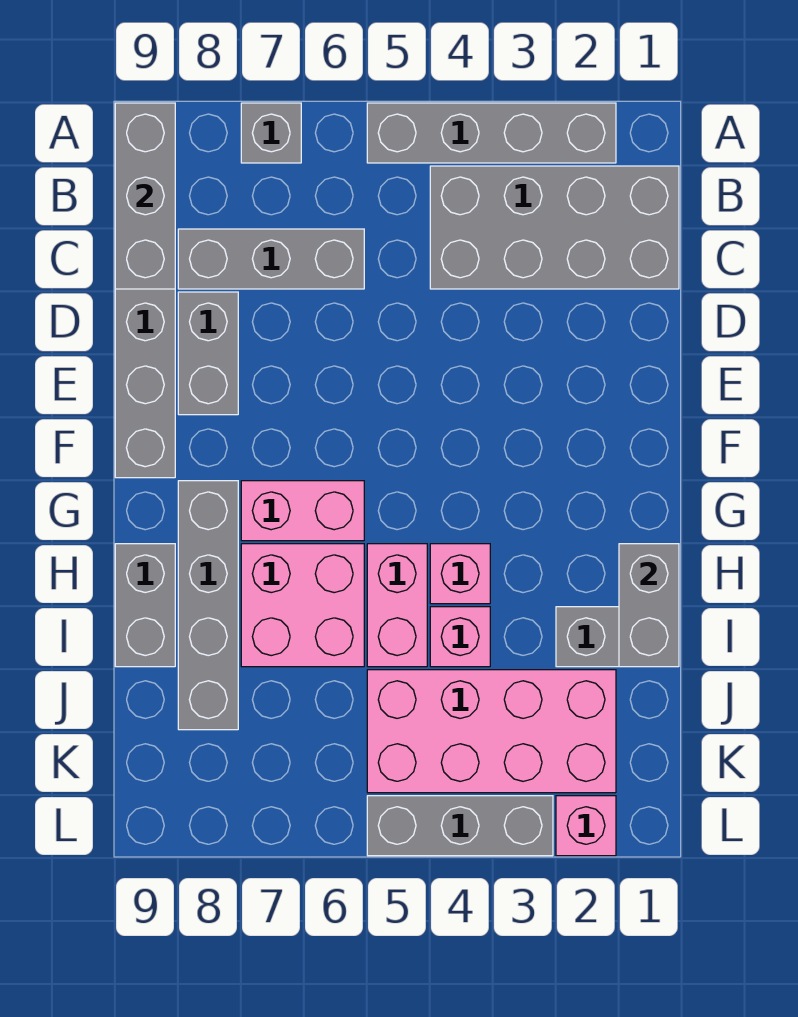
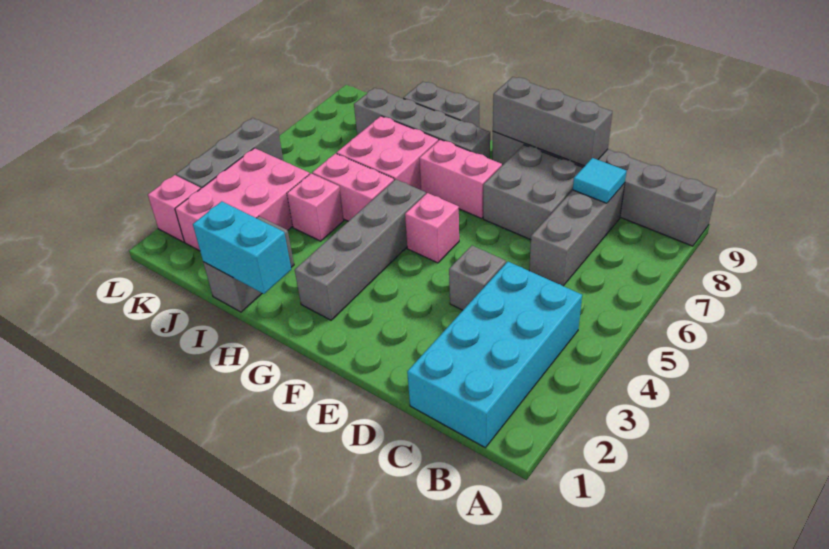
grey 1x4 brick [367,103,616,163] -> grey 1x4 brick moved to [295,179,426,320]
grey 1x1 brick [241,103,301,163] -> grey 1x1 brick moved to [449,246,506,310]
grey 1x3 brick [115,103,175,289] -> grey 1x3 brick moved to [493,77,612,166]
grey 2x4 brick [430,166,679,289] -> cyan 2x4 brick [407,262,582,448]
none -> cyan 1x1 tile [573,158,627,203]
grey 1x2 brick [178,292,238,415] -> grey 2x2 brick [483,145,583,240]
pink 1x2 brick [241,481,364,541] -> pink 1x2 brick turned to [419,139,502,218]
grey 1x2 brick [619,544,679,667] -> cyan 1x2 brick [193,201,291,294]
pink 1x1 brick [430,544,490,604] -> pink 1x1 brick moved to [405,193,459,263]
pink 2x4 brick [367,670,616,793] -> pink 2x3 brick [175,148,310,251]

